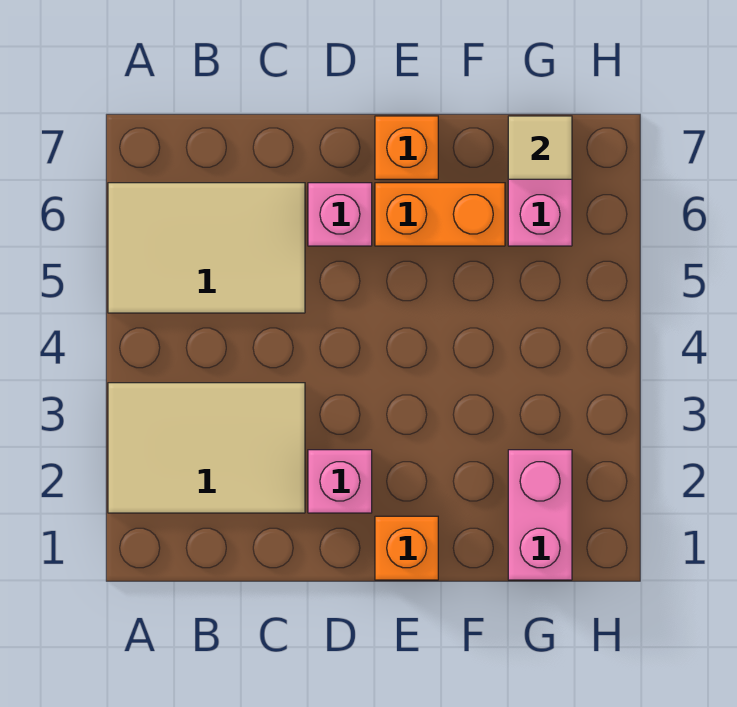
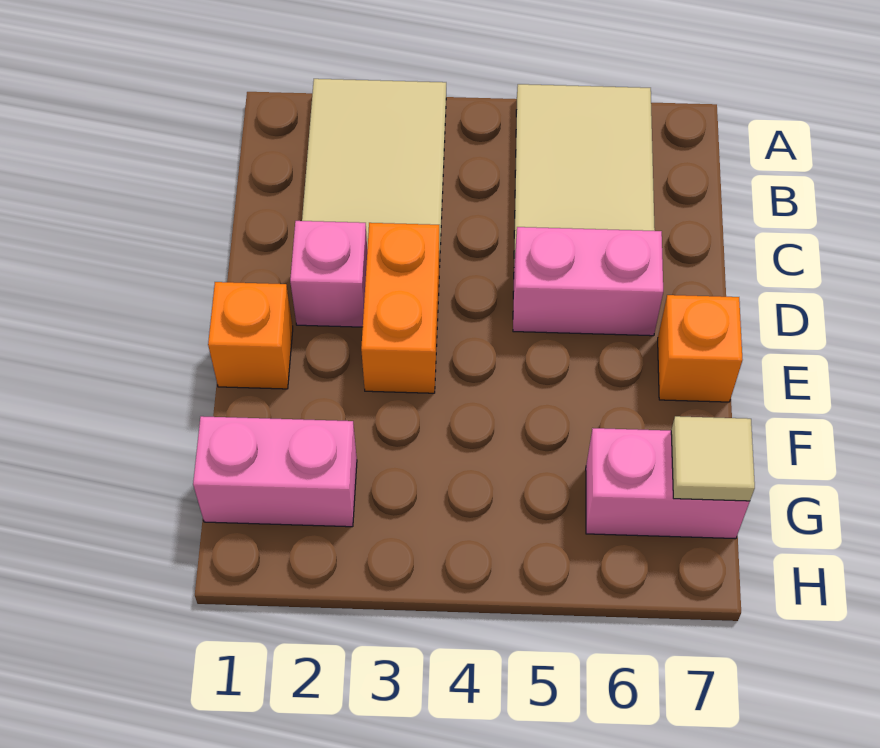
pink 1x1 brick [308,183,372,246] -> pink 1x2 brick [513,227,663,336]
orange 1x2 brick [375,183,505,246] -> orange 1x2 brick moved to [361,223,439,393]

